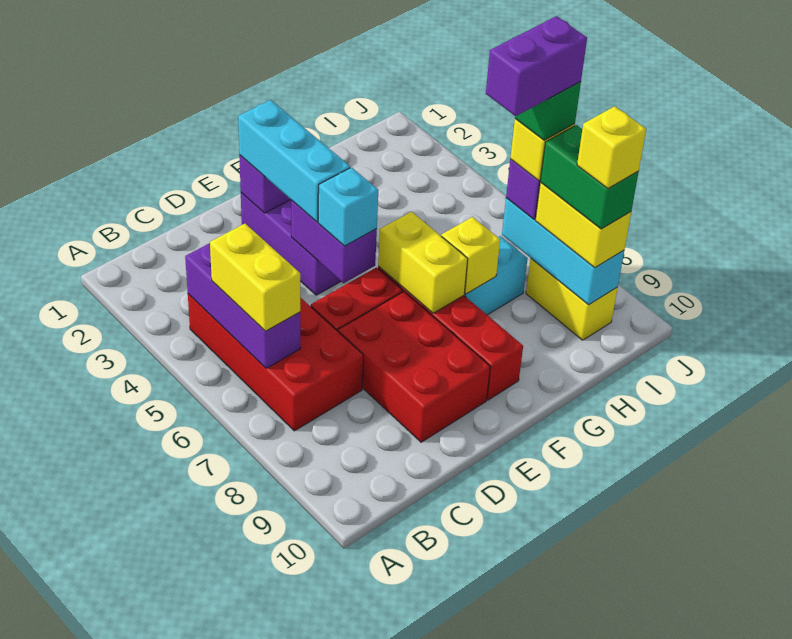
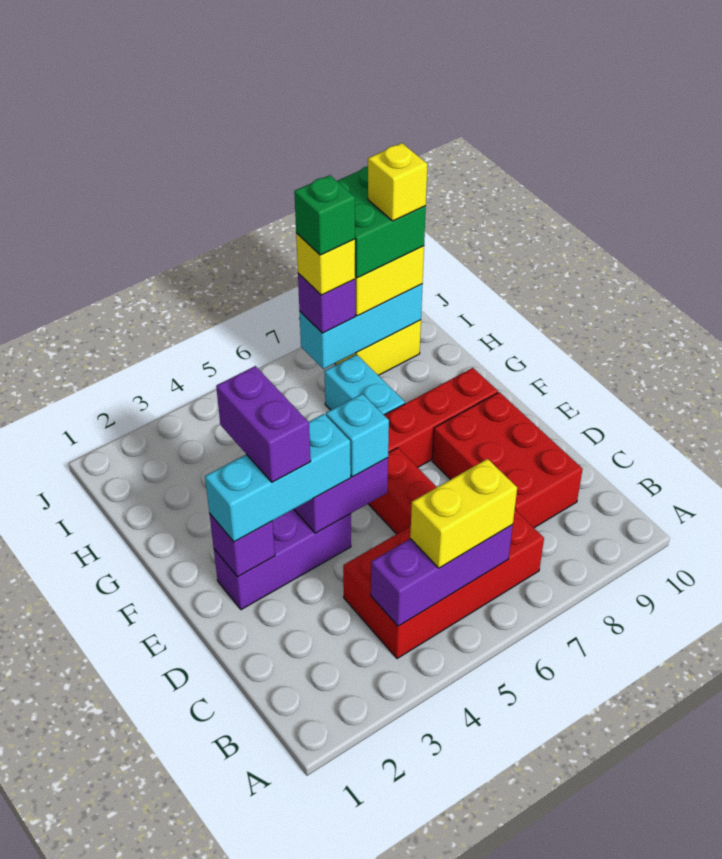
red 2x3 brick [338,292,490,442] -> red 2x3 brick turned to [432,392,583,528]
yellow 1x2 brick [378,212,468,313] -> none
yellow 1x1 brick [441,217,500,294] -> none
purple 1x2 brick [486,16,587,116] -> purple 1x2 brick moved to [216,366,311,482]
green 1x2 brick [540,125,639,229] -> green 2x2 brick [337,166,426,278]

